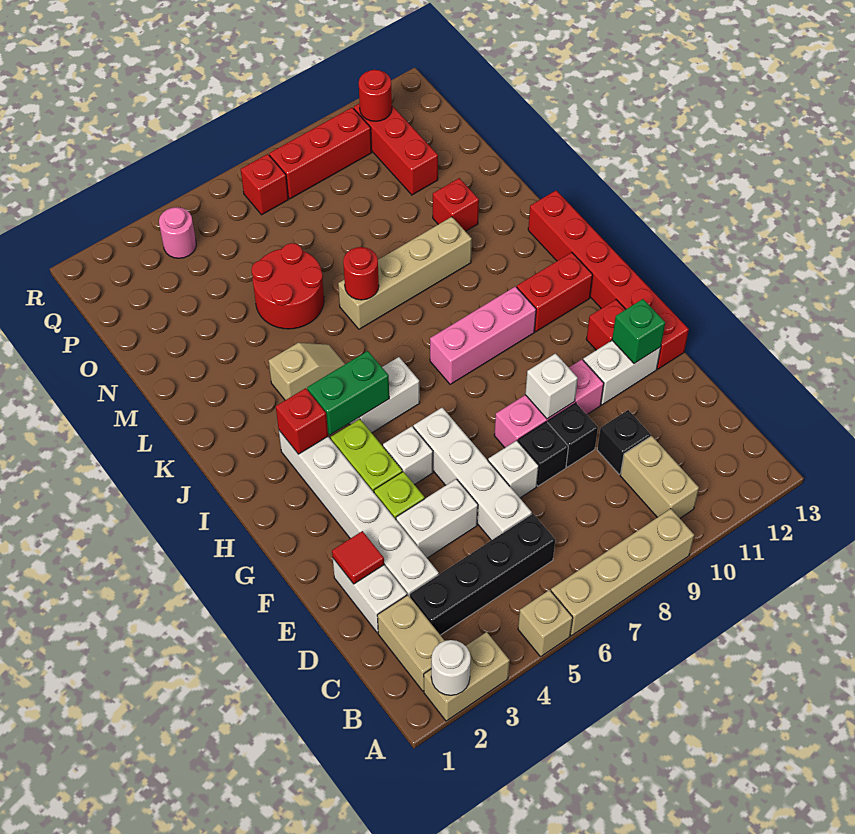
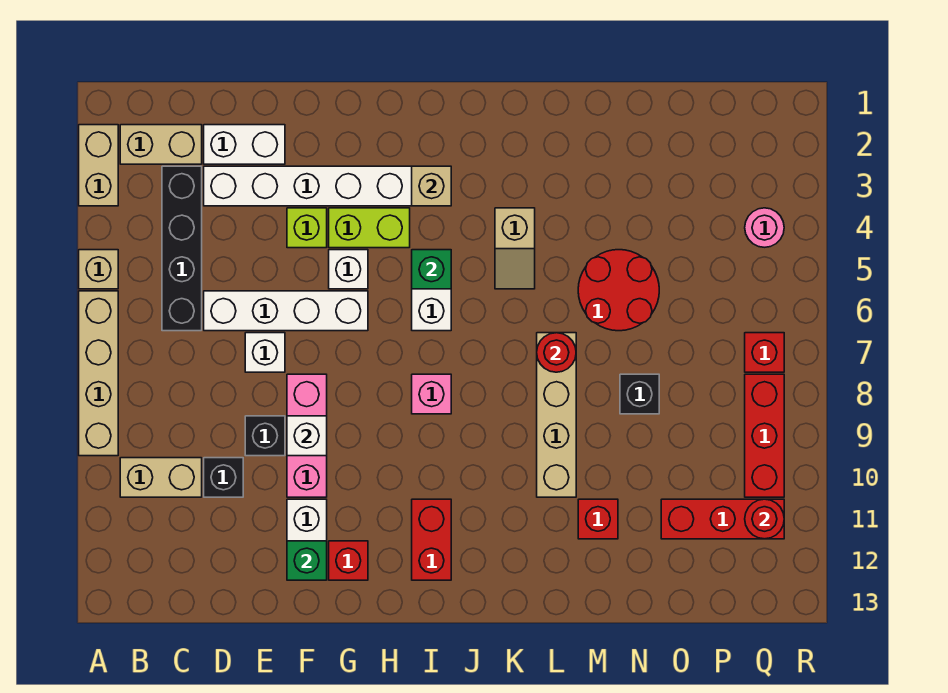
white 1x1 round brick [431,640,471,695] -> none
red 1x1 tile [332,531,384,584] -> none
white 1x2 brick [396,479,478,558] -> none
black 1x1 brick [518,422,568,486] -> black 1x1 brick moved to [620,374,659,414]
red 1x6 brick [528,190,689,369] -> none
red 1x1 brick [276,388,328,454] -> tan 1x1 brick [412,166,451,206]
green 1x2 brick [307,351,389,435] -> green 1x1 brick [412,250,451,289]
pink 1x3 brick [430,286,536,384] -> pink 1x1 brick [412,374,451,414]

